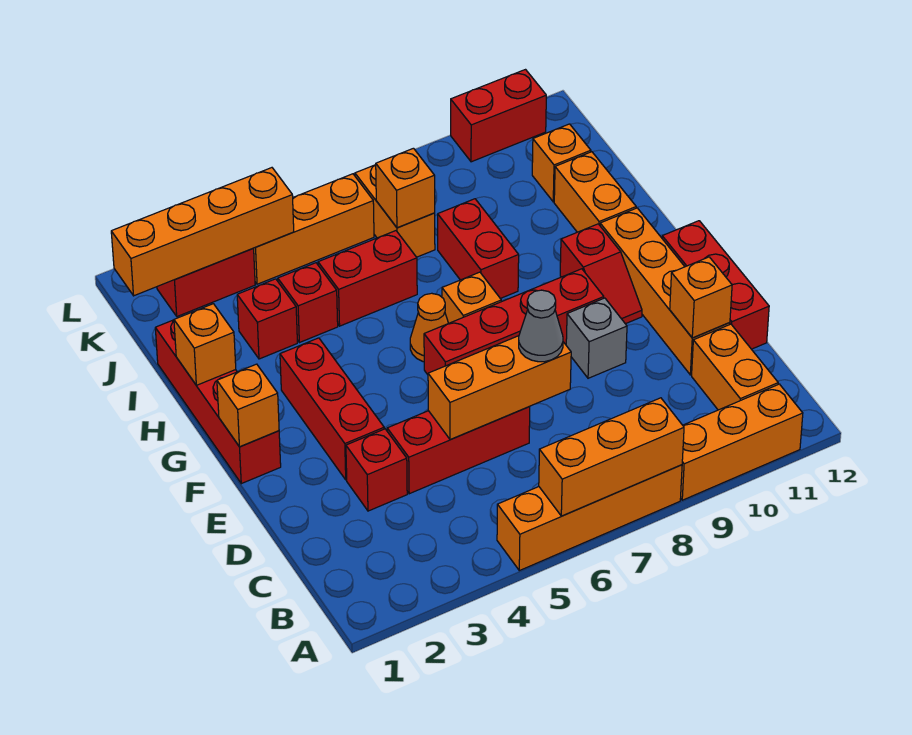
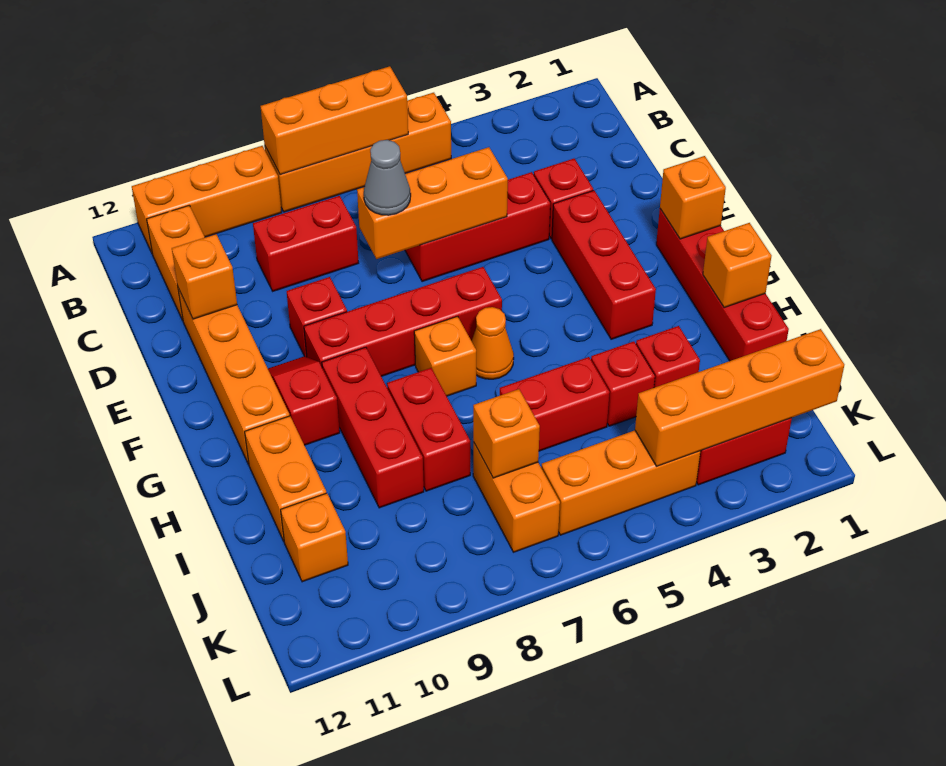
red 1x3 brick [662,221,769,349] -> red 1x3 brick moved to [322,347,424,508]
grey 1x1 brick [566,298,627,378] -> red 1x1 brick [287,277,347,357]
red 1x2 brick [451,70,546,162] -> red 1x2 brick moved to [253,196,359,291]

